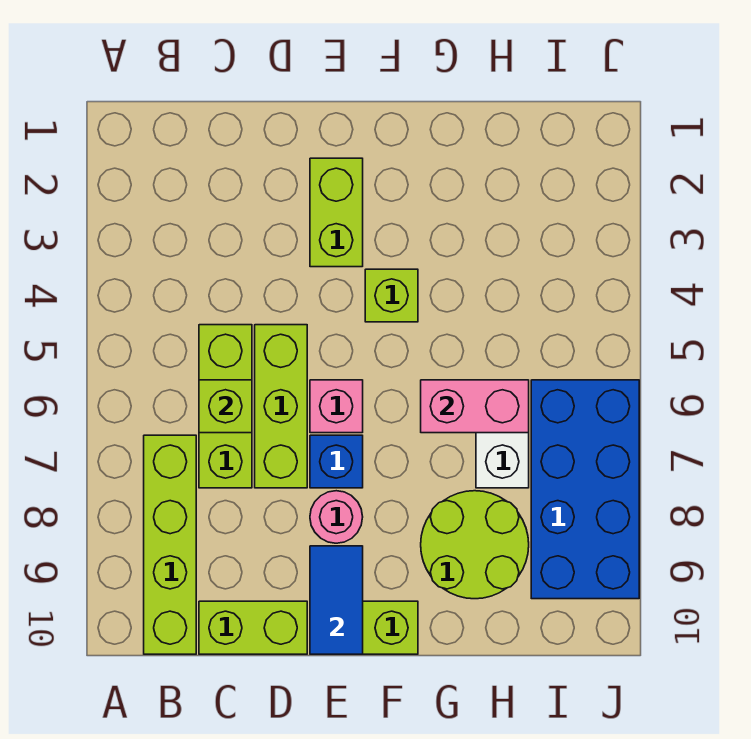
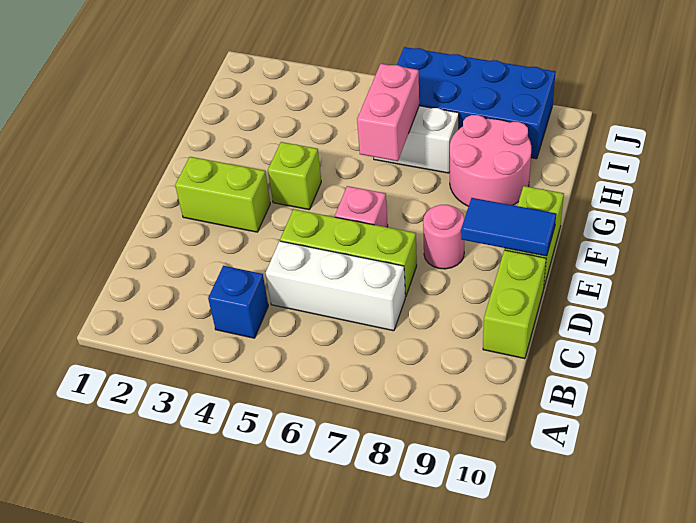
lime 1x4 brick [144,435,196,654] -> none
lime 1x3 brick [199,325,252,488] -> white 1x3 brick [266,241,405,331]
lime 1x1 brick [199,380,252,433] -> none
blue 1x1 brick [310,435,363,488] -> blue 1x1 brick moved to [208,266,268,338]
lime 2x2 round brick [421,491,529,599] -> pink 2x2 round brick [450,115,531,206]

